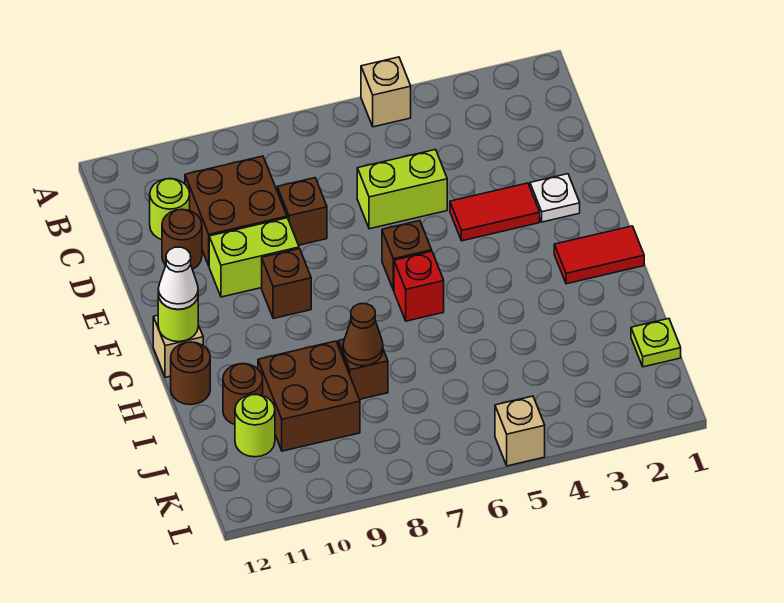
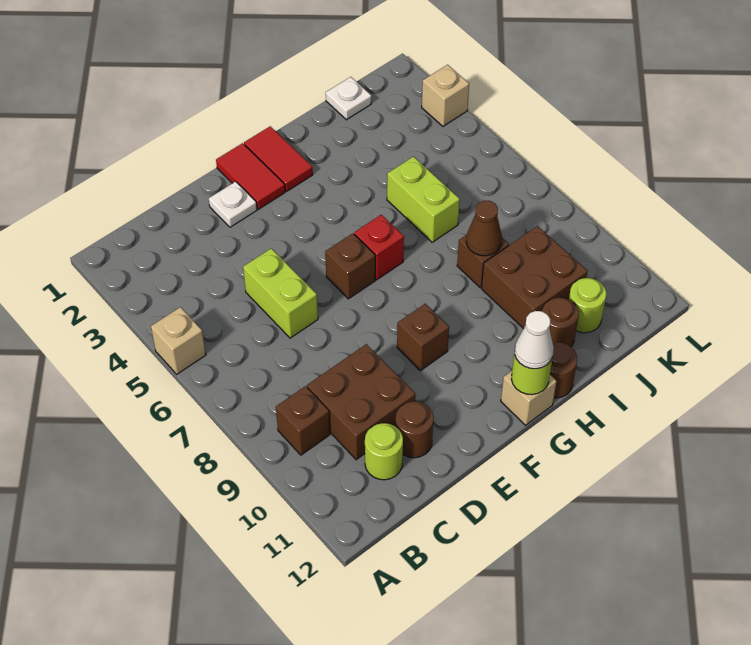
brown 1x1 brick [277,178,327,245] -> brown 1x1 brick moved to [276,386,330,455]
red 1x2 tile [450,183,540,241] -> red 1x2 tile moved to [216,143,285,209]
lime 1x2 brick [209,218,299,297] -> lime 1x2 brick moved to [387,157,460,242]
lime 1x1 plate [631,319,681,367] -> white 1x1 plate [326,77,371,120]
tan 1x1 brick [495,396,545,466] -> tan 1x1 brick moved to [422,65,469,126]

